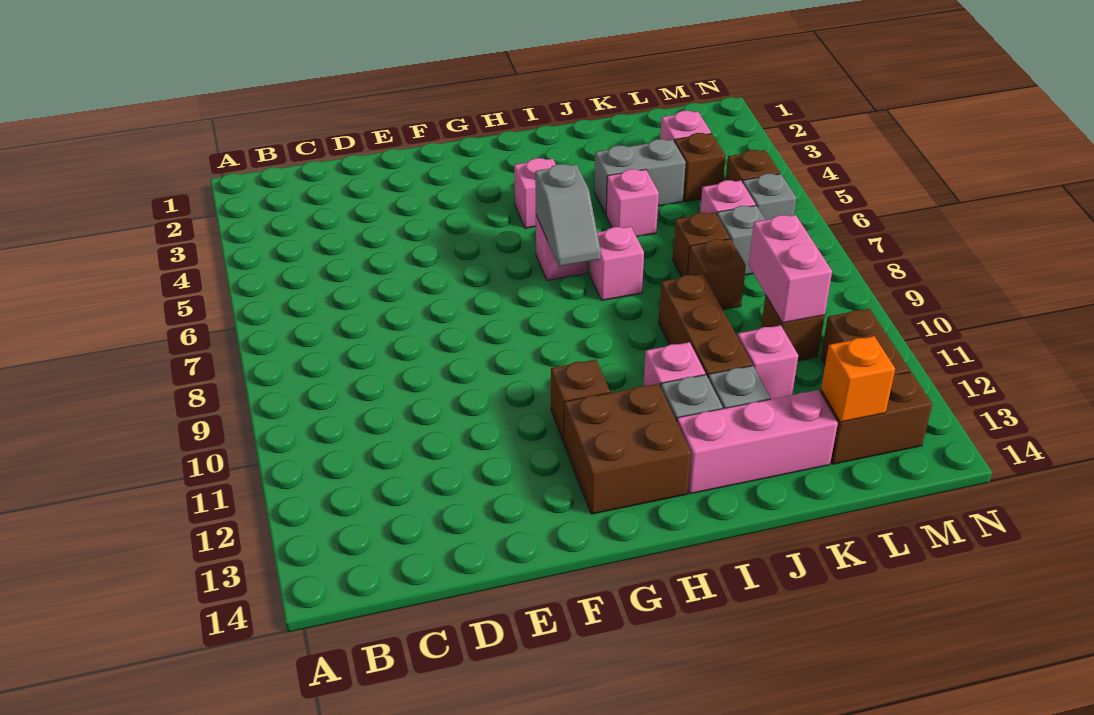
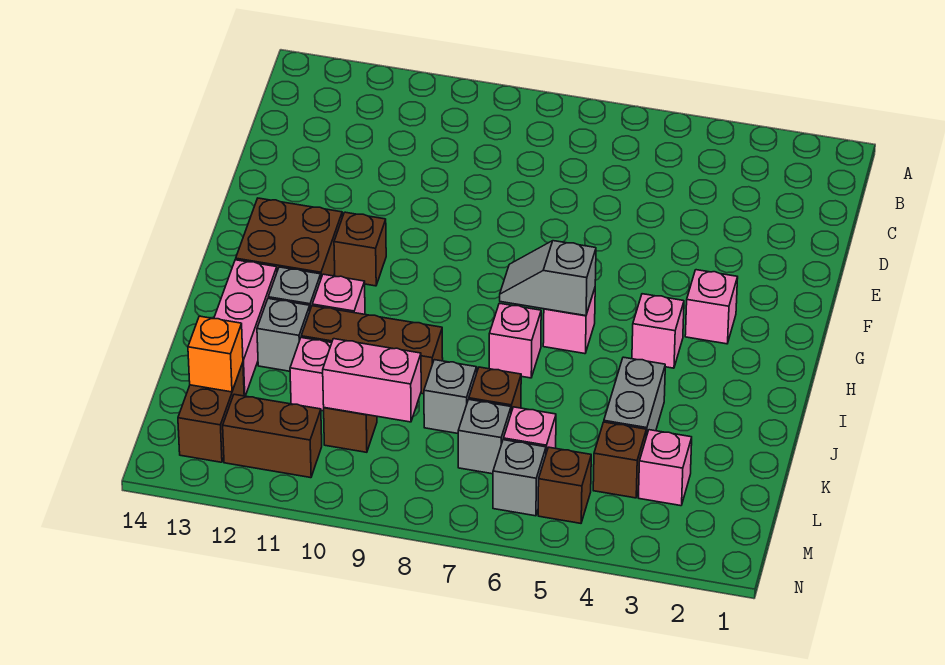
pink 1x1 brick [606,169,659,237] -> pink 1x1 brick moved to [685,270,738,344]
brown 1x1 brick [688,239,746,310] -> grey 1x1 brick [424,360,477,433]

